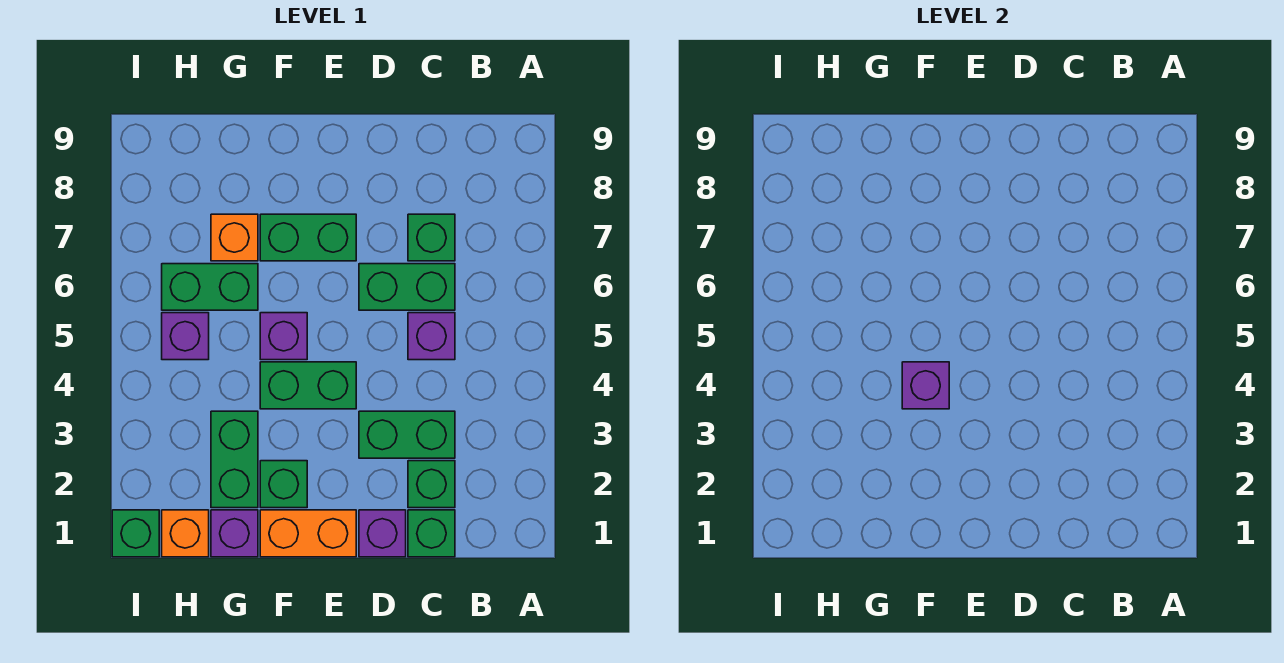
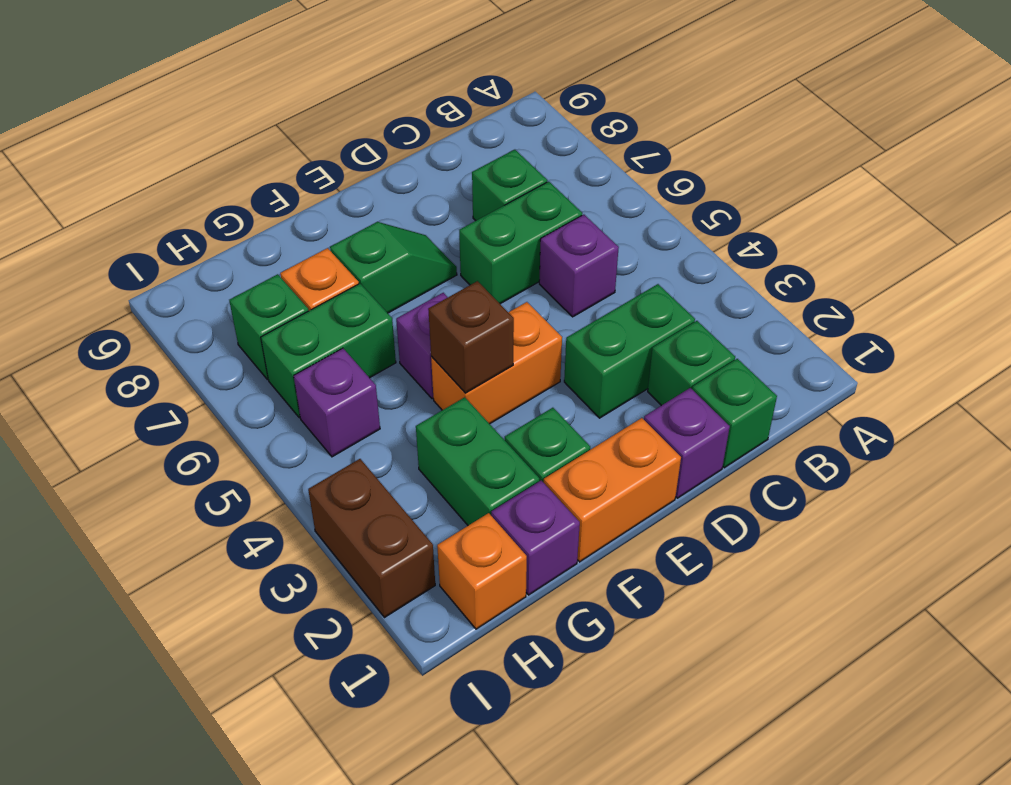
green 1x2 brick [260,362,356,409] -> orange 1x2 brick [431,302,562,424]
green 1x2 brick [260,214,356,261] -> green 1x2 slope [330,222,457,313]
purple 1x1 brick [902,362,949,409] -> brown 1x1 brick [428,281,514,393]
green 1x1 brick [112,510,159,557] -> green 1x1 brick moved to [229,274,309,380]
none -> brown 1x2 brick [308,459,435,618]

